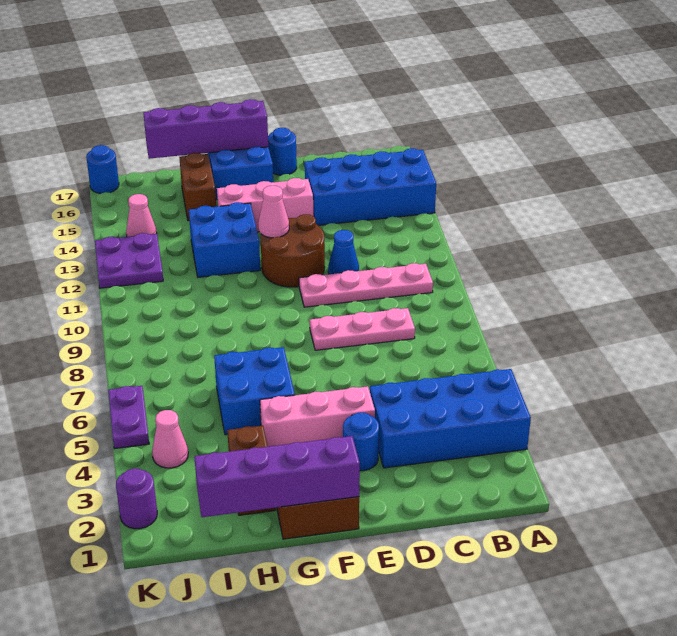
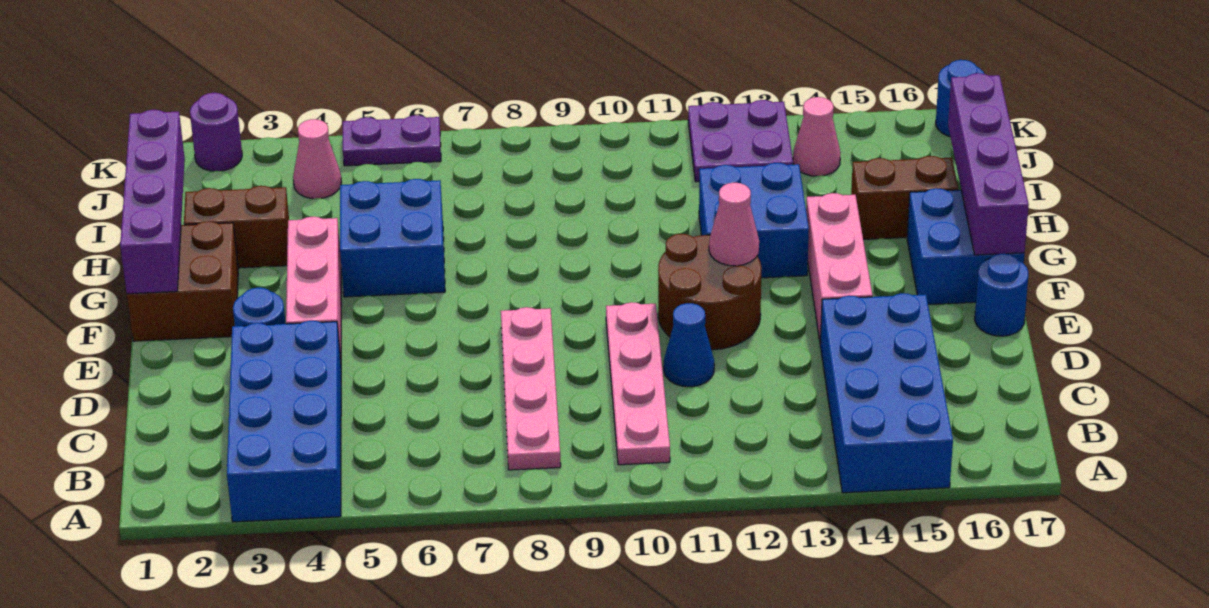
pink 1x3 plate [310,308,415,350] -> pink 1x4 plate [501,307,561,470]

